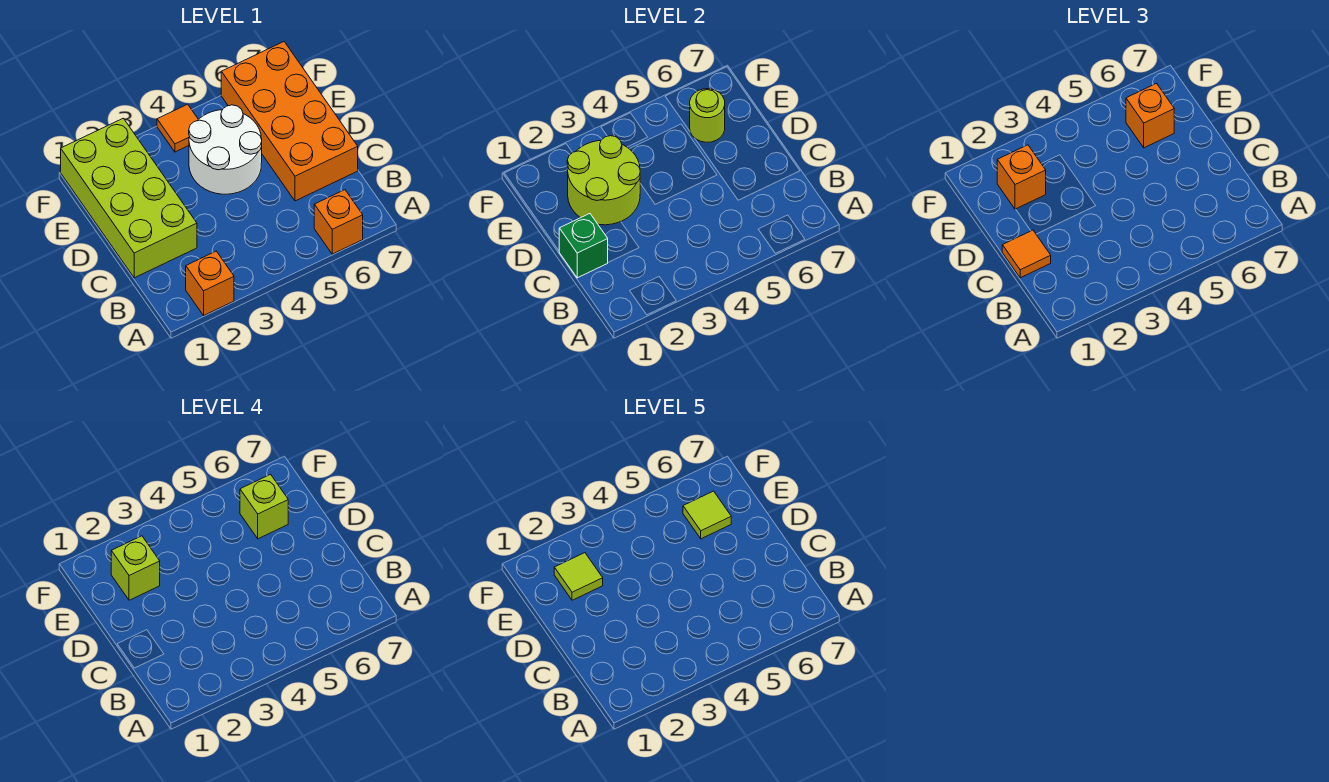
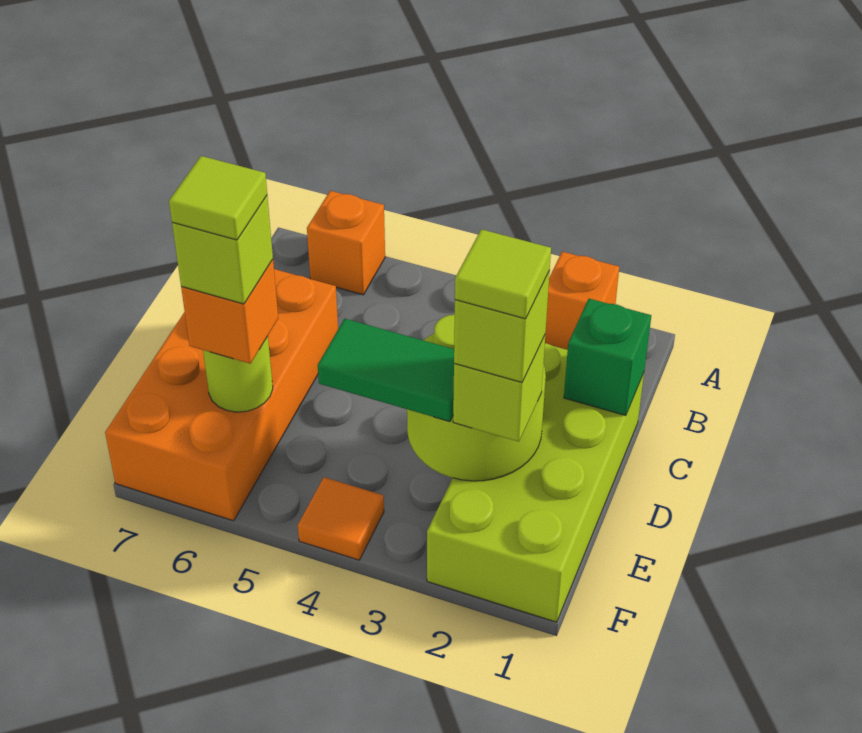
orange 1x1 tile [1002,230,1051,278] -> none
white 2x2 round brick [189,105,262,194] -> none
orange 1x1 brick [997,145,1046,209] -> lime 1x1 brick [453,336,545,442]
none -> green 1x2 tile [318,319,454,422]

